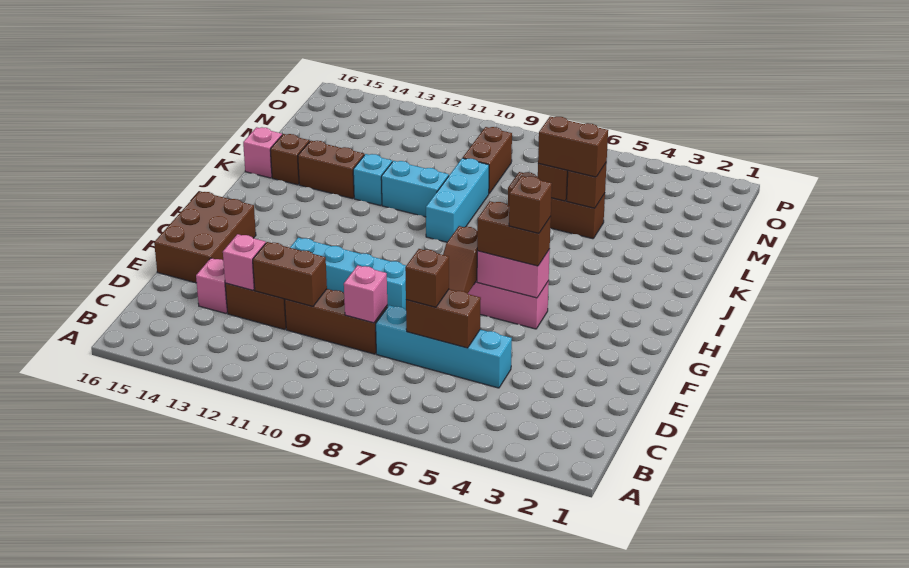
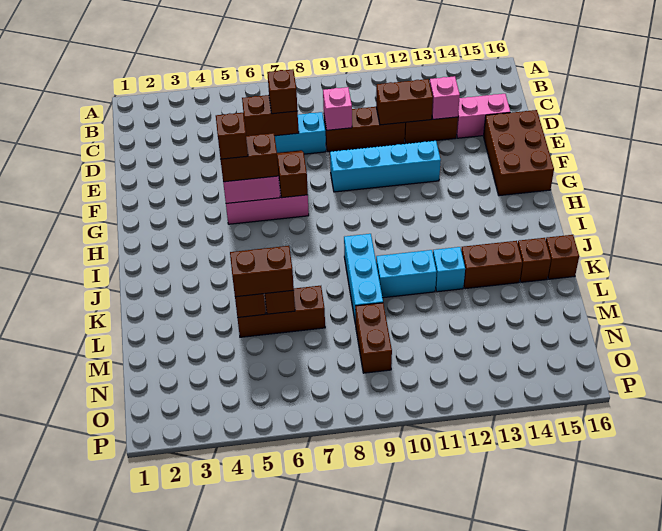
pink 1x1 brick [196,258,227,313] -> pink 1x2 brick [456,94,510,138]
pink 1x1 brick [243,127,282,178] -> brown 1x1 brick [546,235,579,279]

